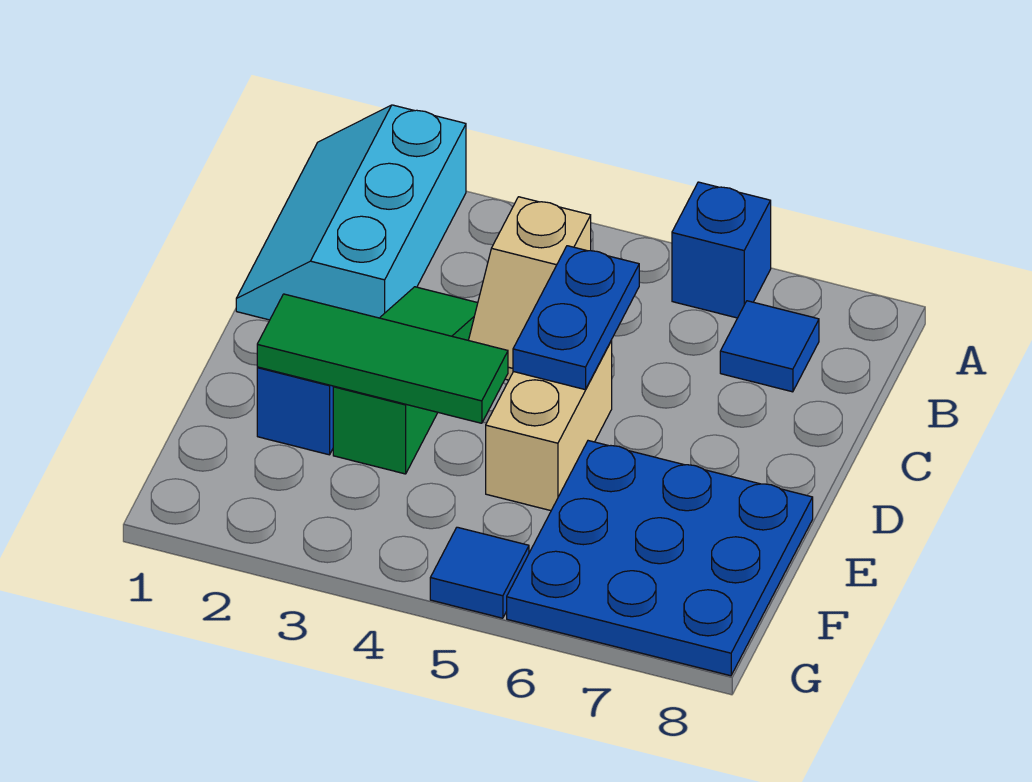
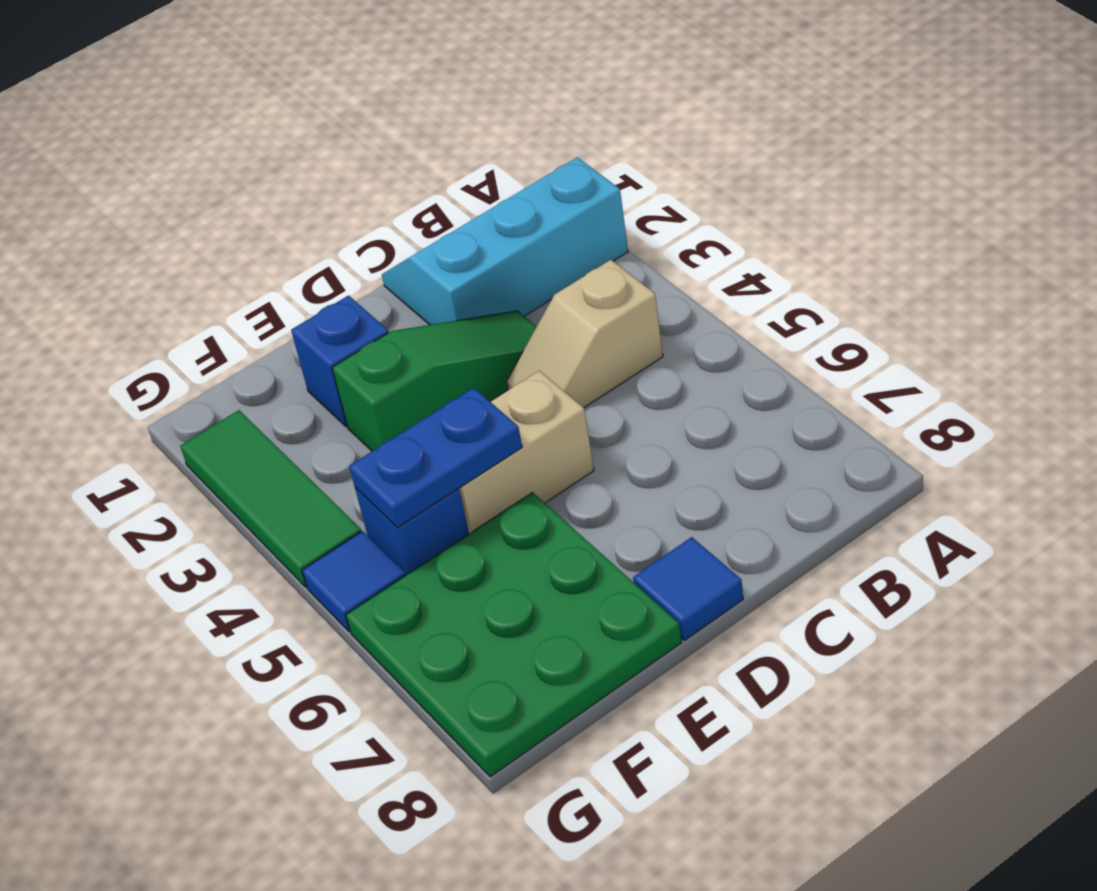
blue 1x1 brick [672,182,771,318] -> blue 1x1 brick moved to [355,488,469,575]
blue 1x1 tile [720,301,819,392] -> blue 1x1 tile moved to [633,537,743,640]
blue 1x2 plate [513,246,639,390] -> blue 1x2 plate moved to [349,388,522,528]
green 1x3 tile [257,294,508,423] -> green 1x3 tile moved to [180,410,361,587]
blue 3x3 plate [507,441,813,676] -> green 3x3 plate [346,492,682,777]

